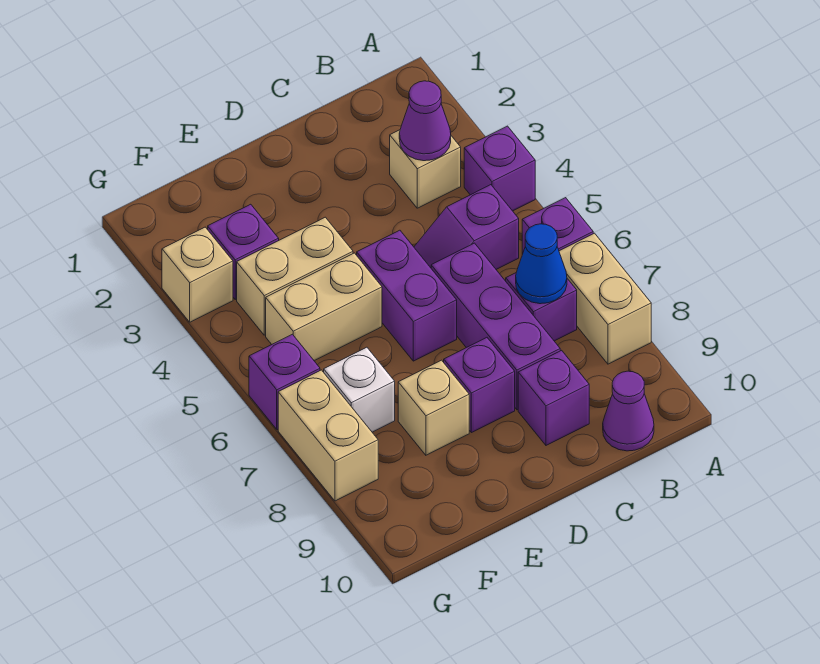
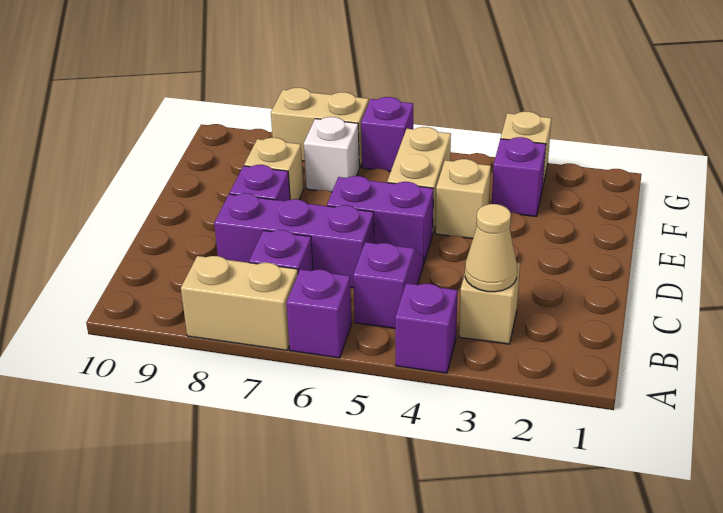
purple 1x1 cone [399,81,451,161] -> tan 1x1 cone [465,204,517,292]
blue 1x1 cone [516,224,567,304] -> none
purple 1x1 cone [603,371,654,451] -> none
purple 1x1 brick [518,350,589,445] -> none
tan 1x2 brick [237,217,353,335] -> tan 1x1 brick [435,159,491,239]

